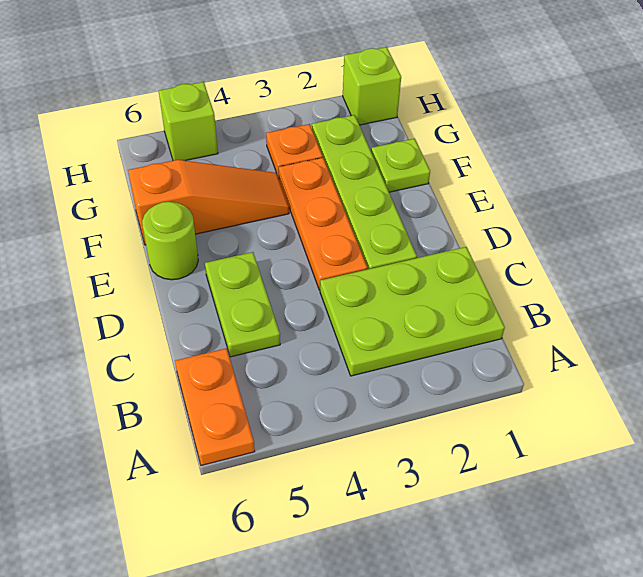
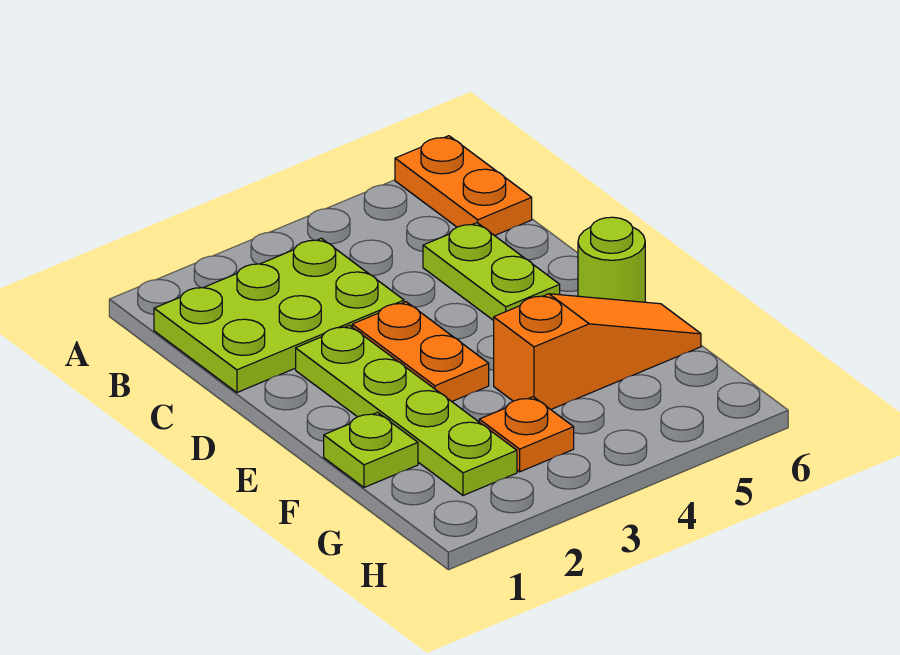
orange 1x3 plate [279,158,367,290] -> orange 1x2 plate [352,302,489,402]
orange 1x3 slope [128,160,289,245] -> orange 1x3 slope turned to [494,294,701,409]
lime 1x1 brick [343,47,401,125] -> none
lime 1x1 brick [159,82,218,161] -> none

